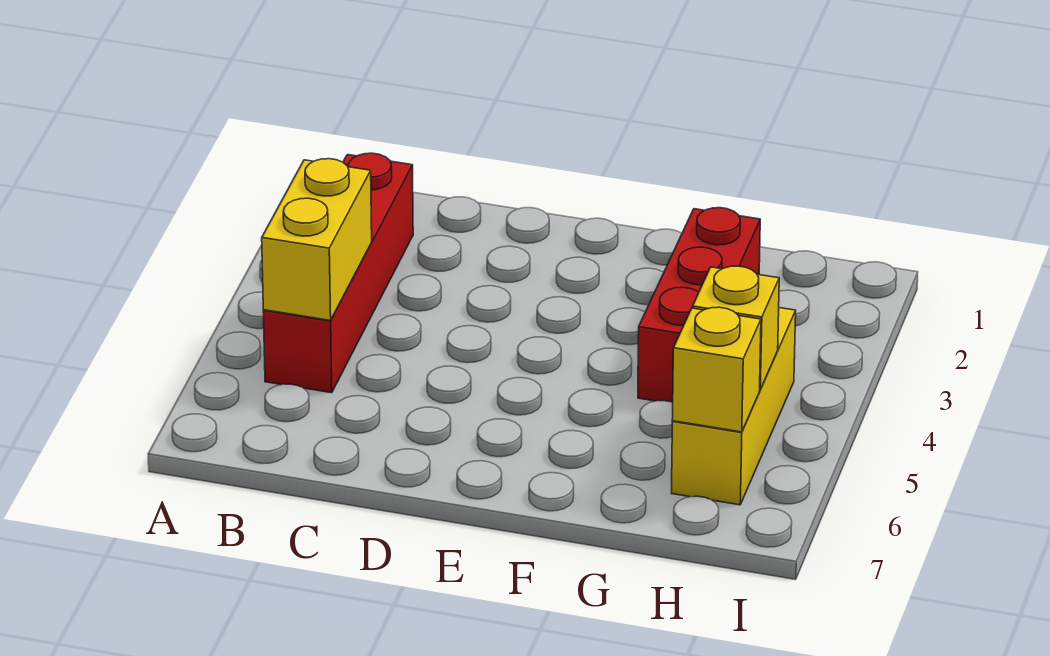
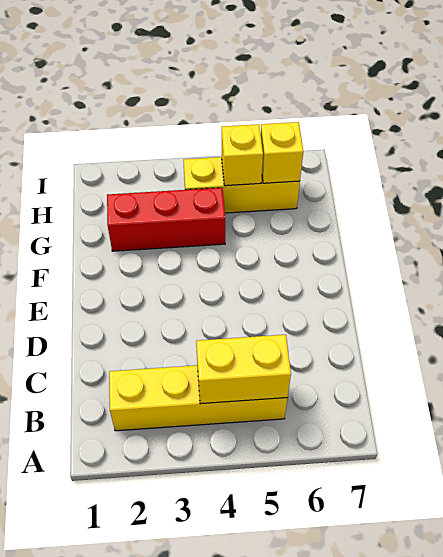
red 1x4 brick [263,153,413,393] -> yellow 1x4 brick [109,365,287,431]

